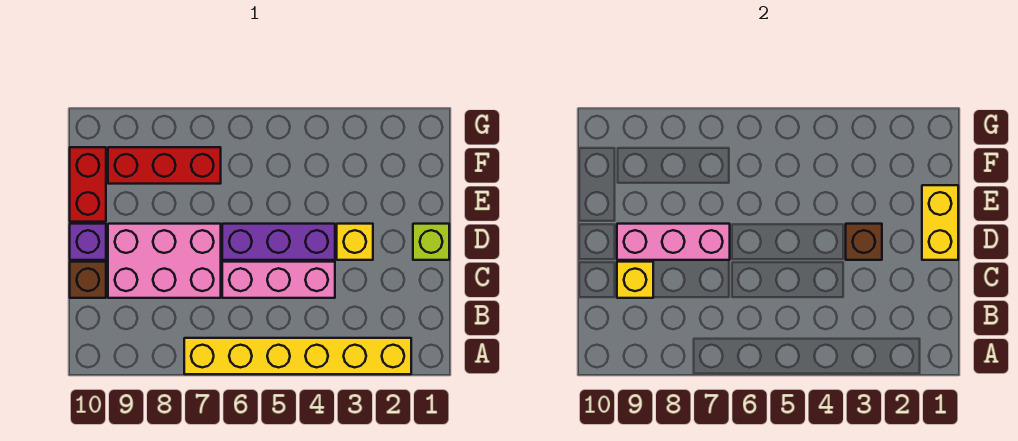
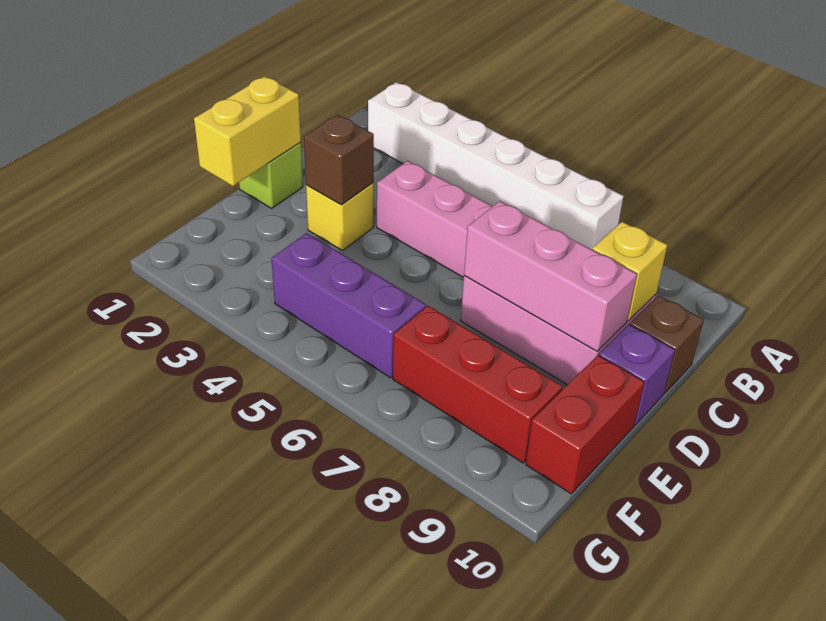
yellow 1x6 brick [184,338,411,374] -> white 1x6 brick [368,82,624,250]
purple 1x3 brick [222,224,335,260] -> purple 1x3 brick moved to [271,233,426,378]

